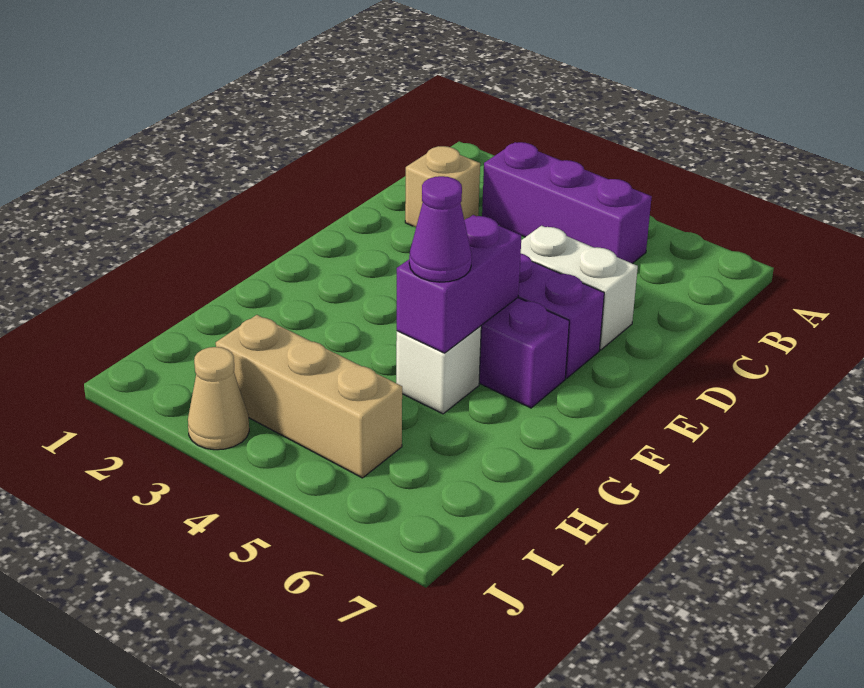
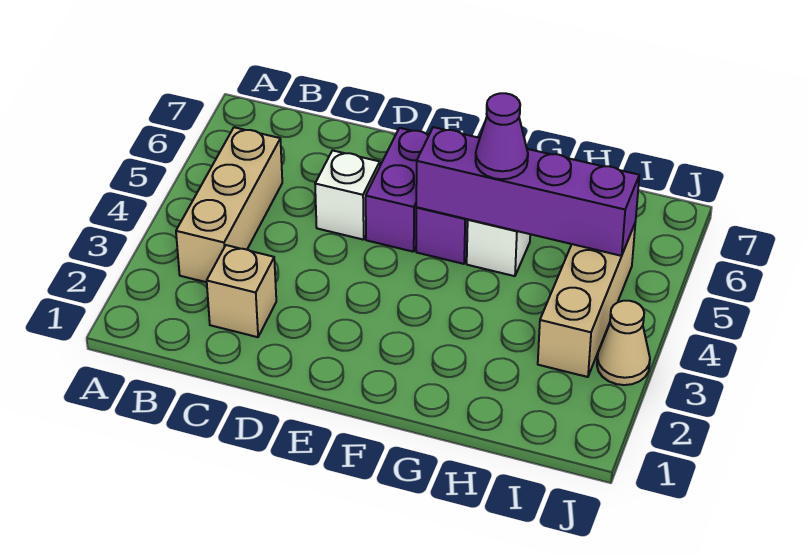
purple 1x3 brick [482,142,652,263] -> tan 1x3 brick [176,127,282,282]
white 1x2 brick [521,226,638,350] -> white 1x1 brick [315,150,380,240]
purple 1x2 brick [397,215,522,353] -> purple 1x4 brick [416,127,639,256]

